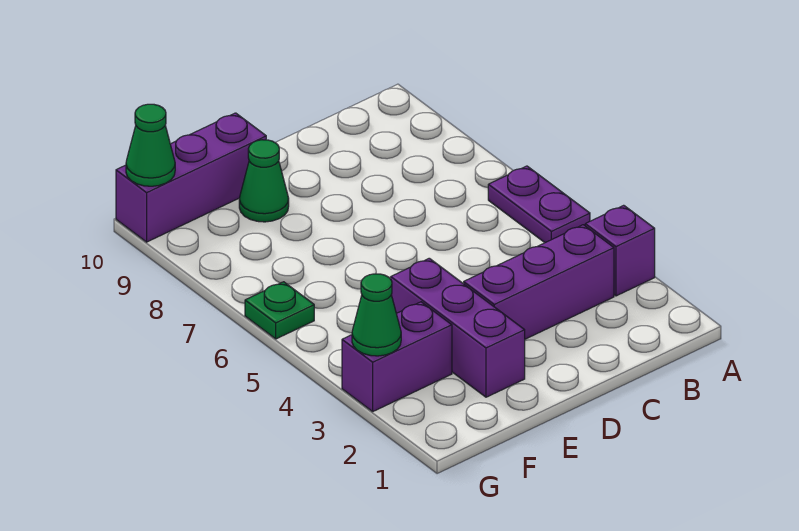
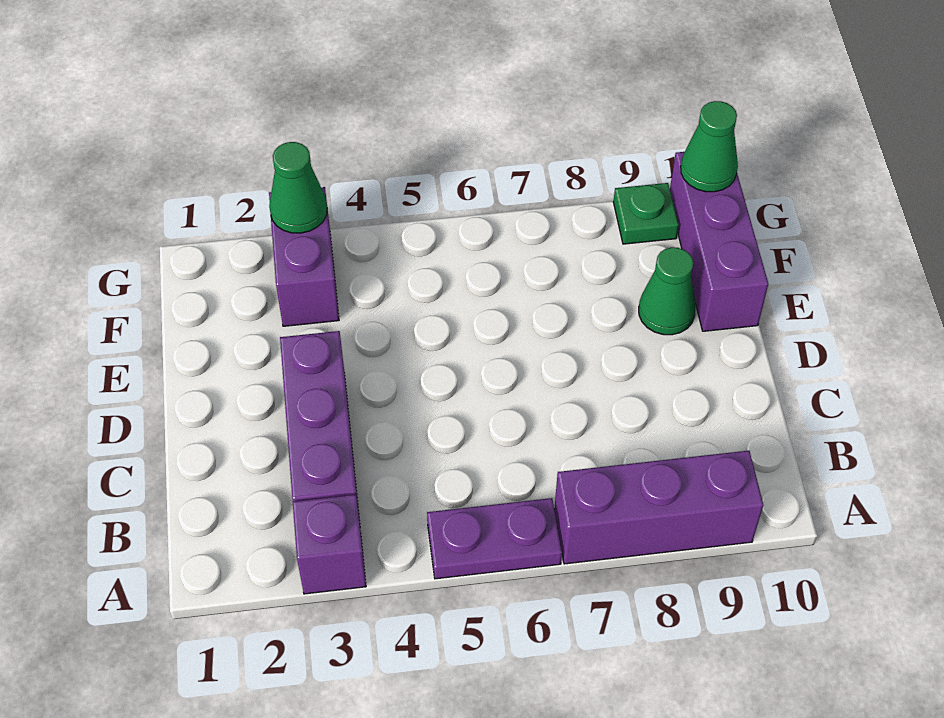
purple 1x3 brick [391,258,525,397] -> purple 1x3 brick moved to [554,451,763,564]
green 1x1 plate [245,282,314,339] -> green 1x1 plate moved to [613,183,679,244]

